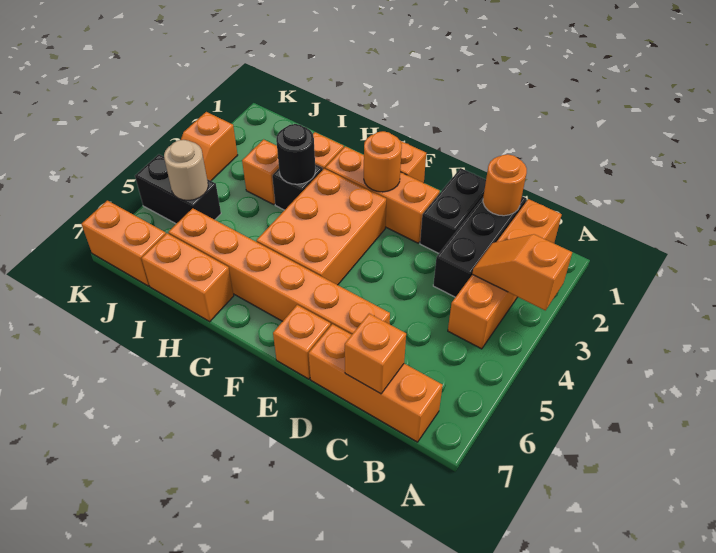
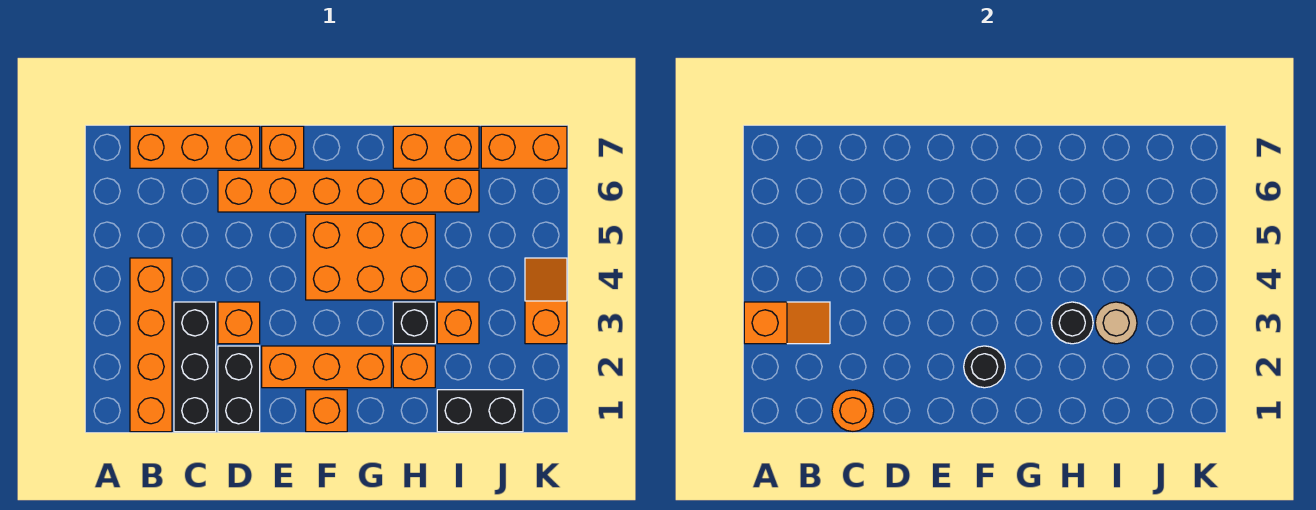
orange 1x1 brick [345,314,406,394] -> orange 1x1 brick moved to [218,302,260,344]
orange 1x1 round brick [364,131,402,192] -> black 1x1 round brick [964,346,1005,388]
orange 2x3 brick [256,169,386,285] -> orange 2x3 brick turned to [306,214,435,300]
black 1x2 brick [135,154,221,224] -> black 1x2 brick moved to [437,390,523,432]
tan 1x1 round brick [164,140,208,200] -> tan 1x1 round brick moved to [1095,302,1137,344]

